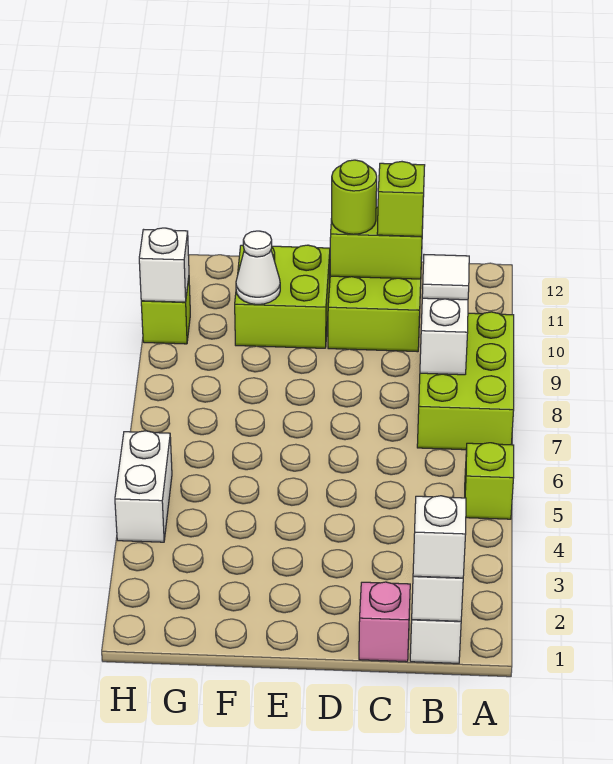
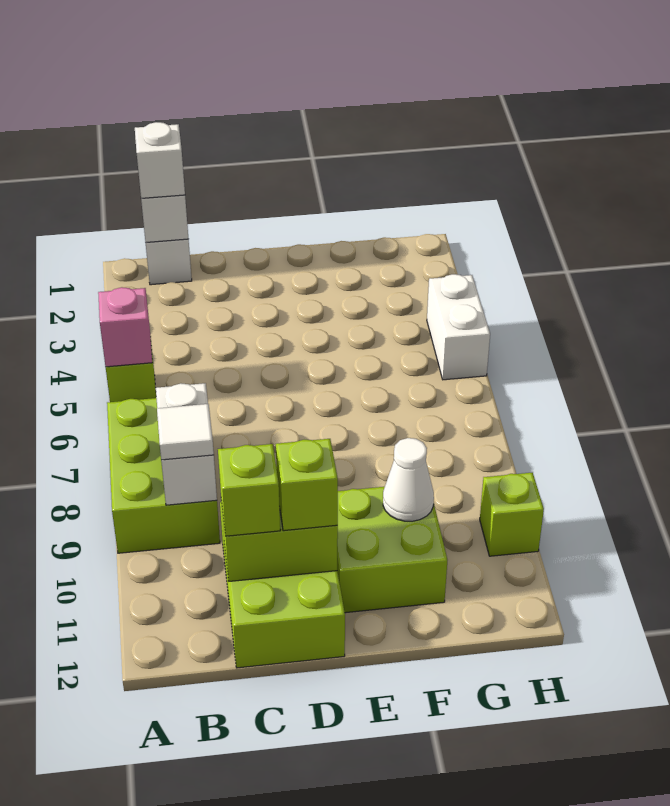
pink 1x1 brick [359,582,410,662] -> pink 1x1 brick moved to [98,287,152,367]
lime 1x1 round brick [331,160,377,234] -> lime 1x1 brick [276,439,338,531]
white 1x1 brick [139,228,189,302] -> none

